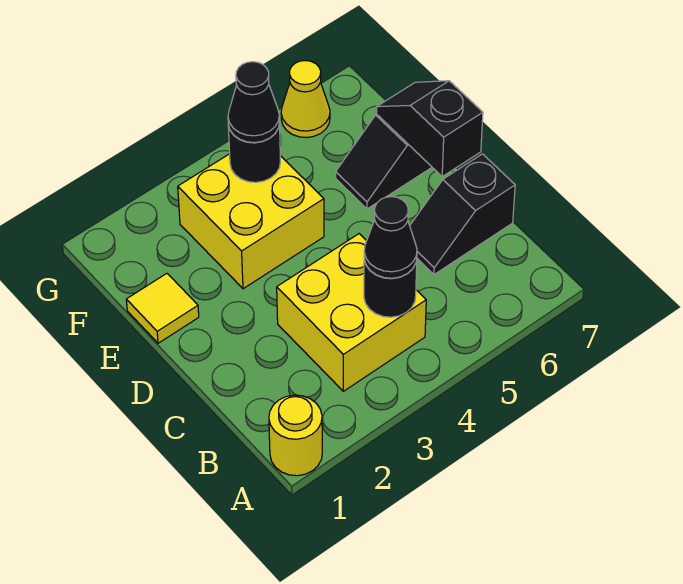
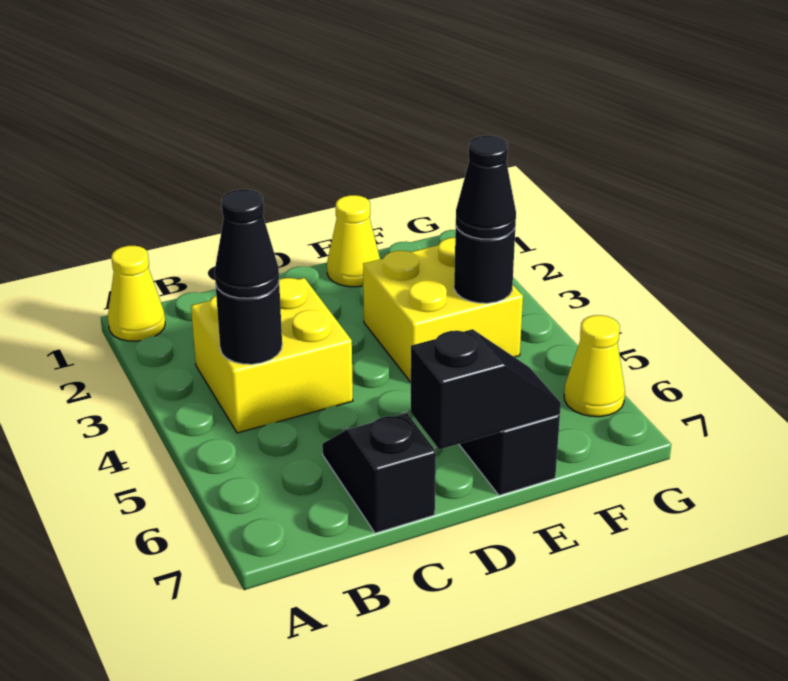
yellow 1x1 round brick [269,395,322,476] -> yellow 1x1 cone [108,246,165,341]
yellow 1x1 tile [126,274,199,343] -> yellow 1x1 cone [327,195,380,287]

